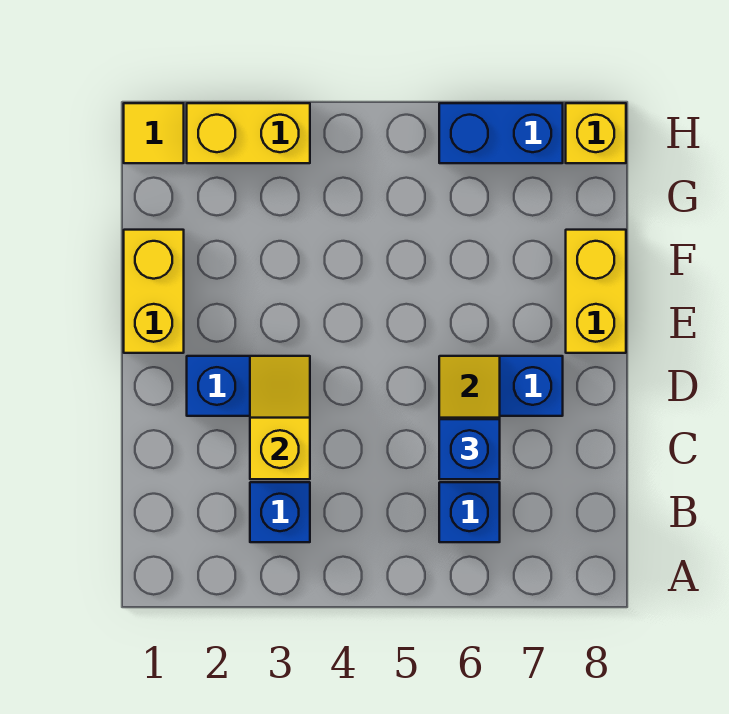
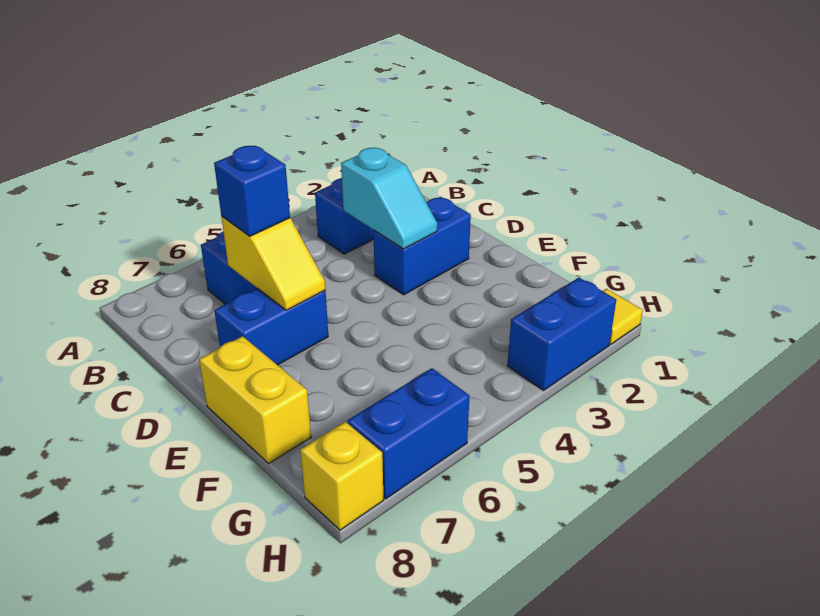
yellow 1x2 slope [250,356,310,479] -> cyan 1x2 slope [341,148,437,249]
yellow 1x2 brick [124,230,184,353] -> none
yellow 1x2 brick [187,103,310,163] -> blue 1x2 brick [507,278,616,390]

